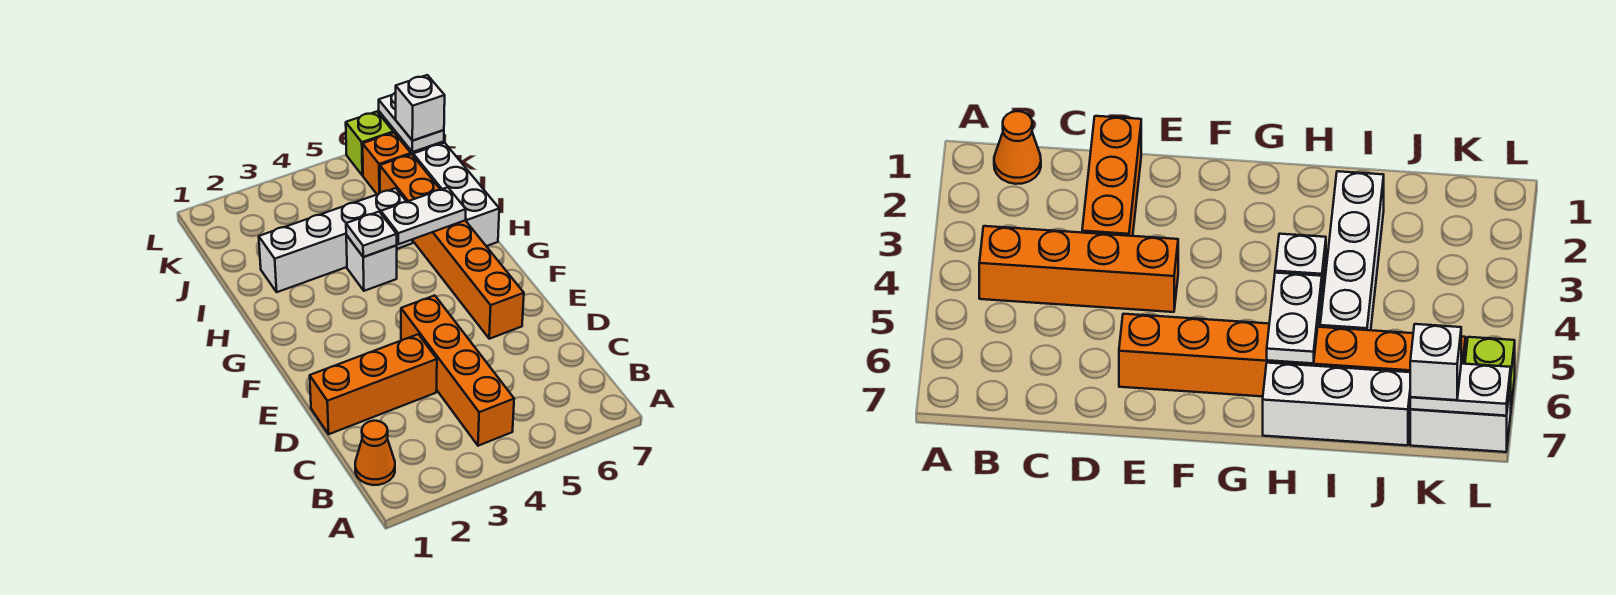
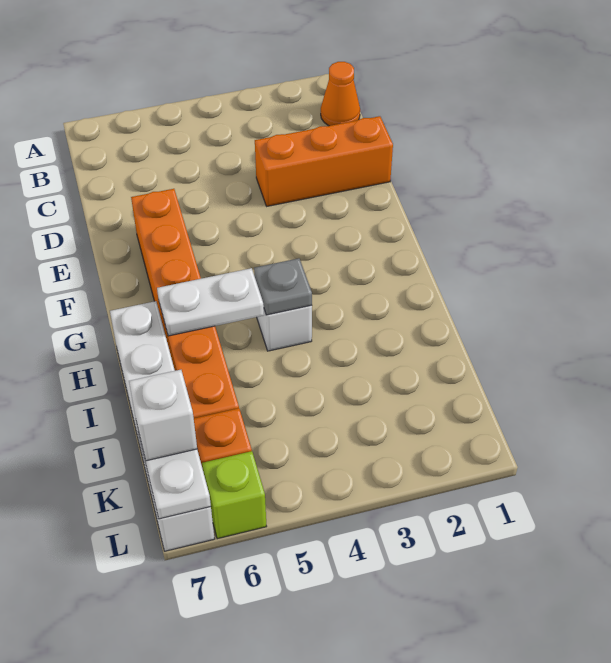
orange 1x4 brick [401,296,514,446] -> none
white 1x1 plate [346,212,397,257] -> grey 1x1 plate [254,258,312,315]
white 1x4 brick [259,188,413,292] -> none

